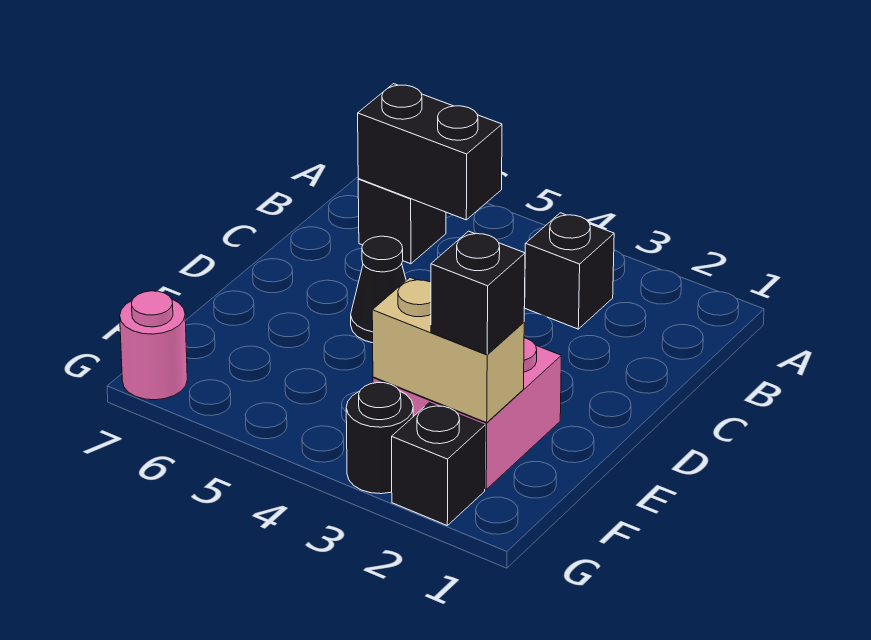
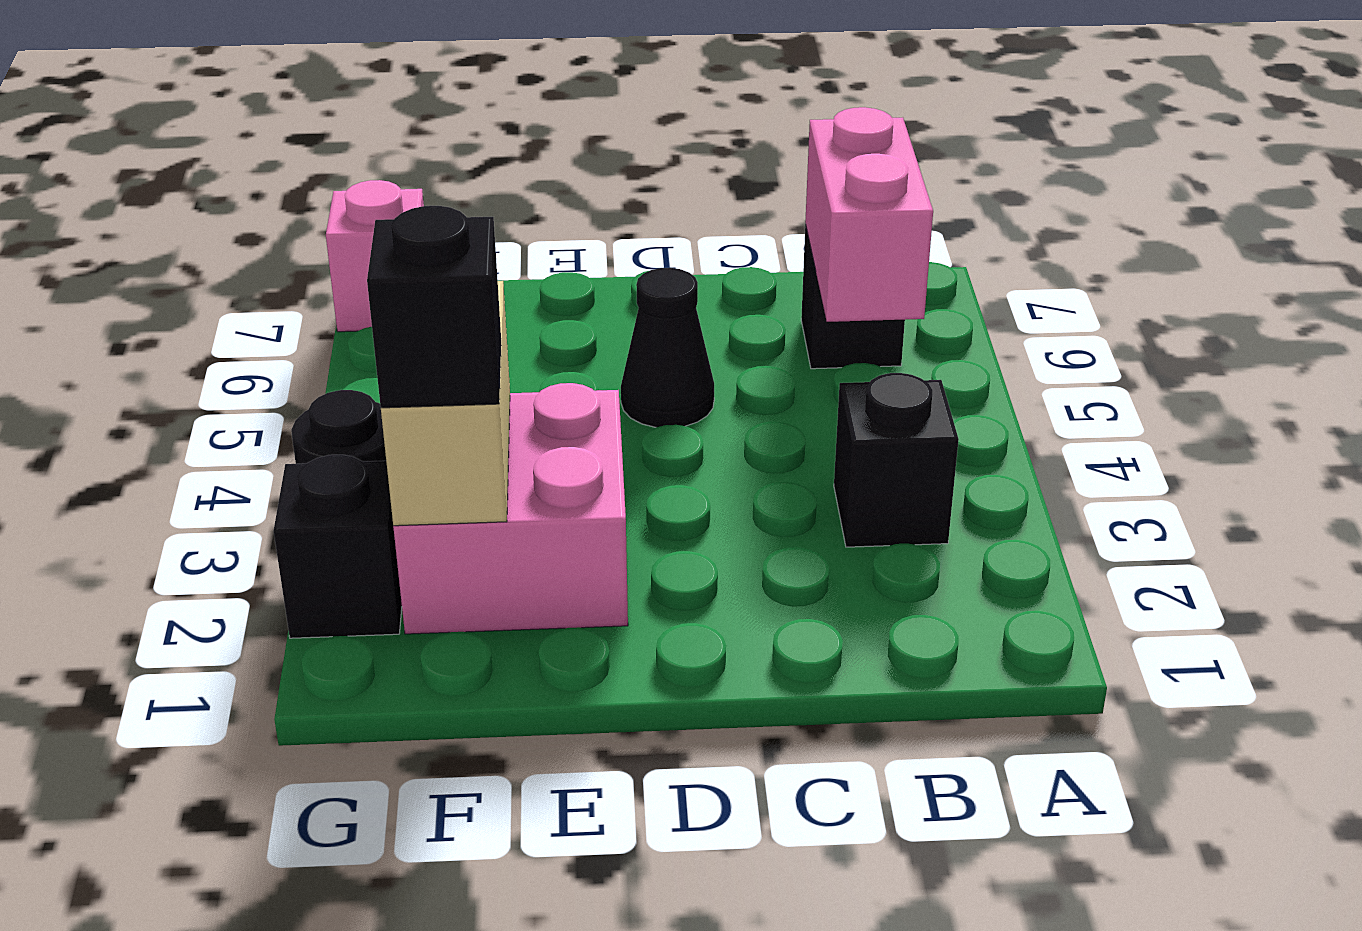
black 1x2 brick [358,84,502,220] -> pink 1x2 brick [805,107,933,322]
pink 1x1 round brick [120,291,187,400] -> pink 1x1 brick [326,180,424,332]

